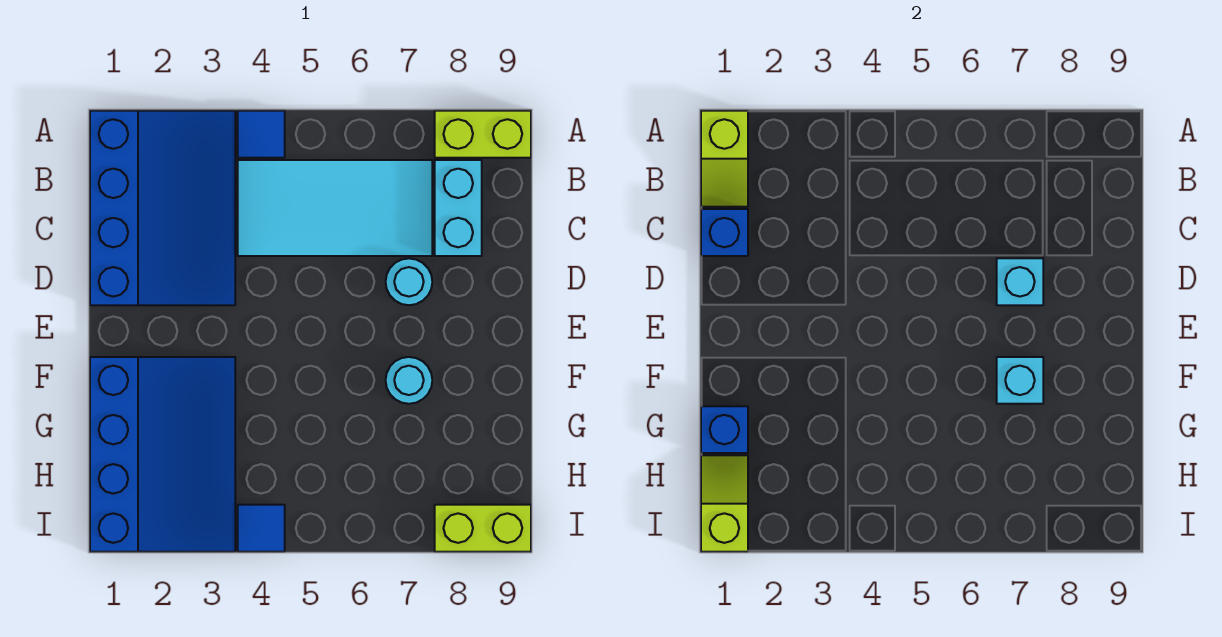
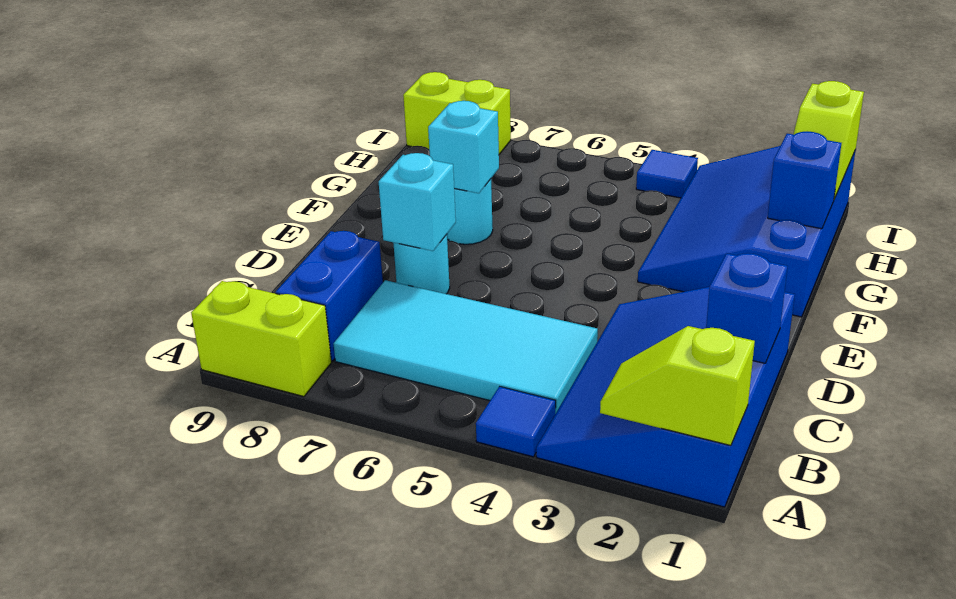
lime 1x2 slope [701,111,748,207] -> lime 1x2 slope turned to [600,326,755,446]
cyan 1x2 brick [435,160,482,256] -> blue 1x2 brick [276,231,383,361]

